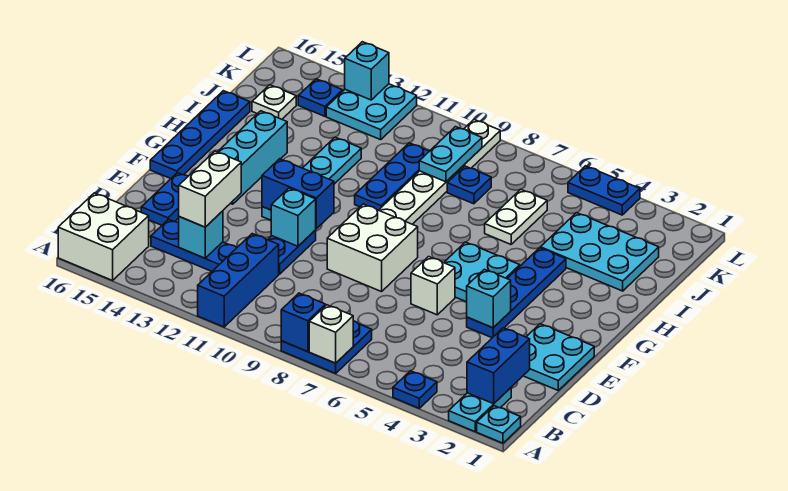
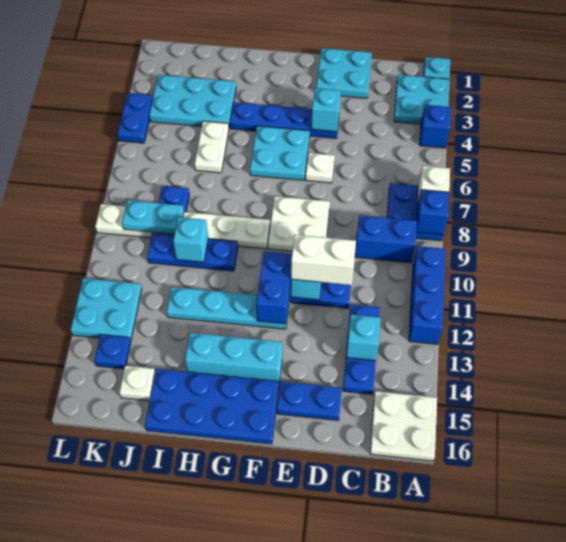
cyan 1x2 plate [449,388,511,432] -> cyan 2x2 plate [394,75,450,124]
blue 1x1 plate [393,371,437,408] -> blue 1x1 brick [420,105,451,148]
blue 1x3 brick [198,234,279,327] -> blue 1x3 brick turned to [409,246,446,344]
white 2x2 brick [58,193,149,280] -> white 2x2 plate [370,391,437,461]
blue 1x2 brick [467,328,530,404] -> blue 1x2 brick moved to [355,215,417,263]
white 1x2 brick [179,151,241,227] -> white 1x2 brick moved to [291,235,356,285]
white 1x1 brick [411,257,455,315] -> white 1x1 plate [306,153,335,183]
white 2x2 brick [327,204,418,292] -> white 2x2 plate [268,196,330,251]
blue 1x4 plate [150,91,250,179] -> blue 2x4 plate [145,369,279,444]
cyan 2x3 plate [540,213,659,291] -> cyan 2x3 plate turned to [149,75,236,126]
white 1x2 plate [485,189,547,244] -> white 1x2 plate turned to [195,121,229,173]
cyan 1x1 brick [345,42,389,100] -> cyan 1x1 brick moved to [173,217,208,262]

